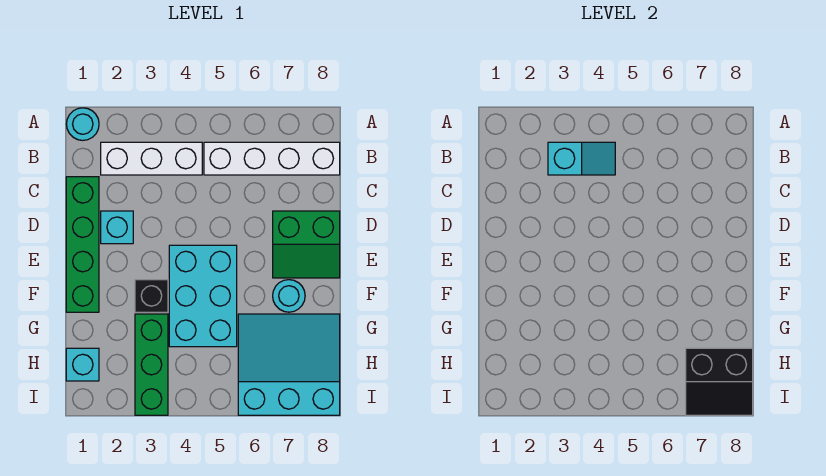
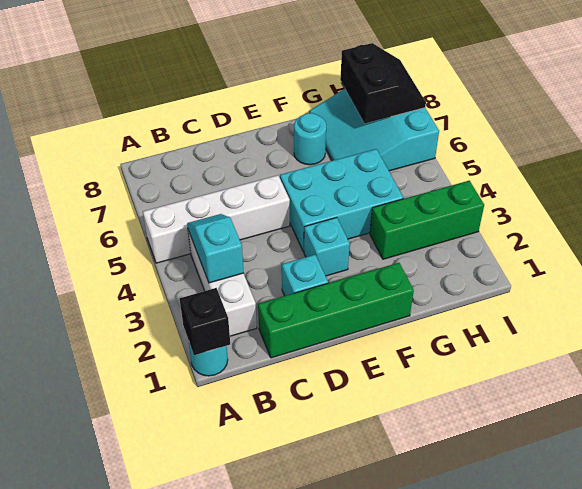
white 1x4 brick [204,142,340,175] -> white 1x4 brick turned to [143,175,290,263]
green 2x2 slope [273,211,340,278] -> none
black 1x1 brick [135,280,168,312] -> black 1x1 brick moved to [180,288,230,355]
cyan 1x1 brick [66,348,99,381] -> cyan 1x1 brick moved to [304,218,350,276]

